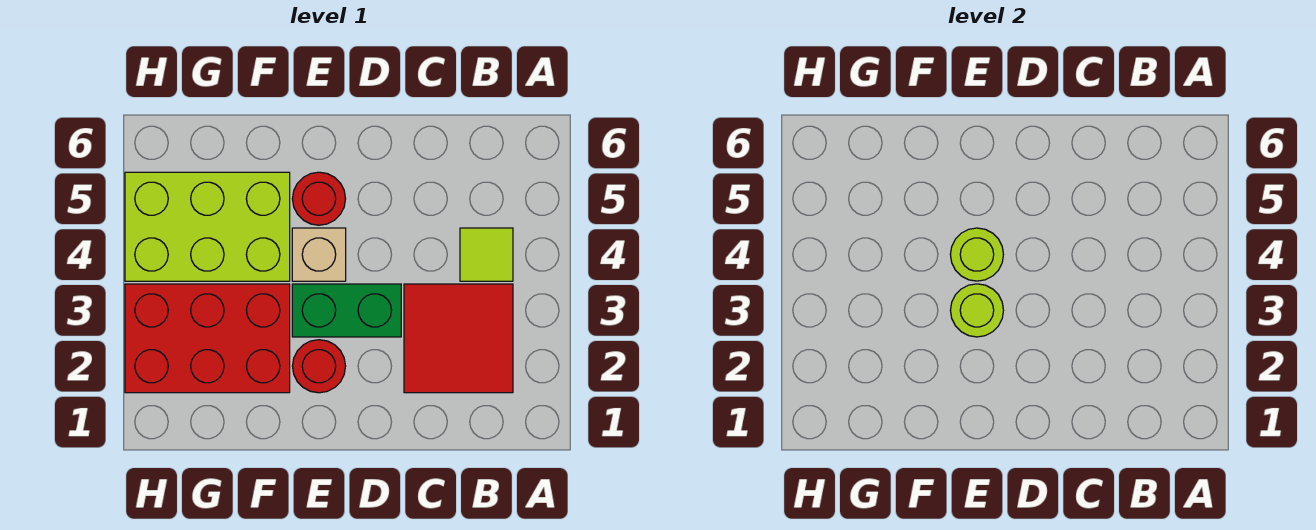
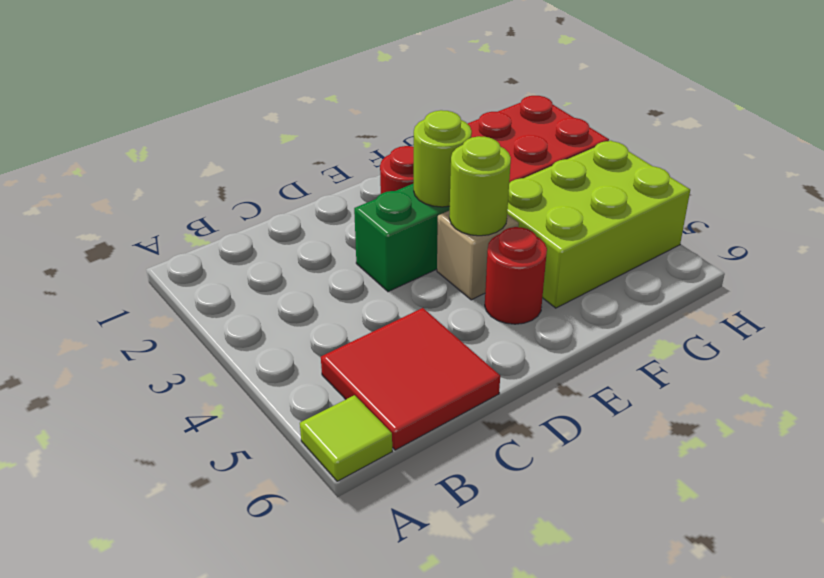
red 2x2 tile [404,284,513,393] -> red 2x2 tile moved to [321,308,500,450]
lime 1x1 tile [460,228,513,281] -> lime 1x1 tile moved to [300,395,392,481]

